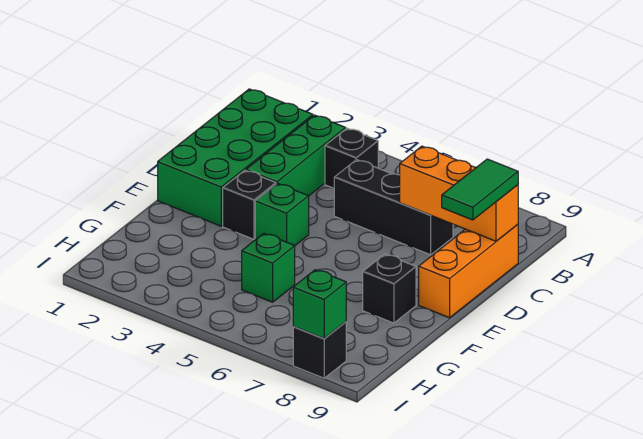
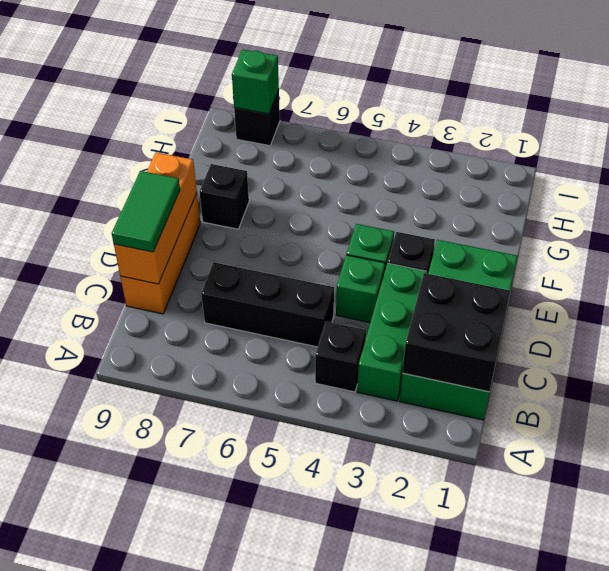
none -> black 2x2 brick [403,273,510,392]
orange 1x3 brick [400,146,518,241] -> orange 1x3 brick turned to [114,152,197,284]
green 1x1 brick [242,233,295,302] -> green 1x1 brick moved to [336,255,385,323]

